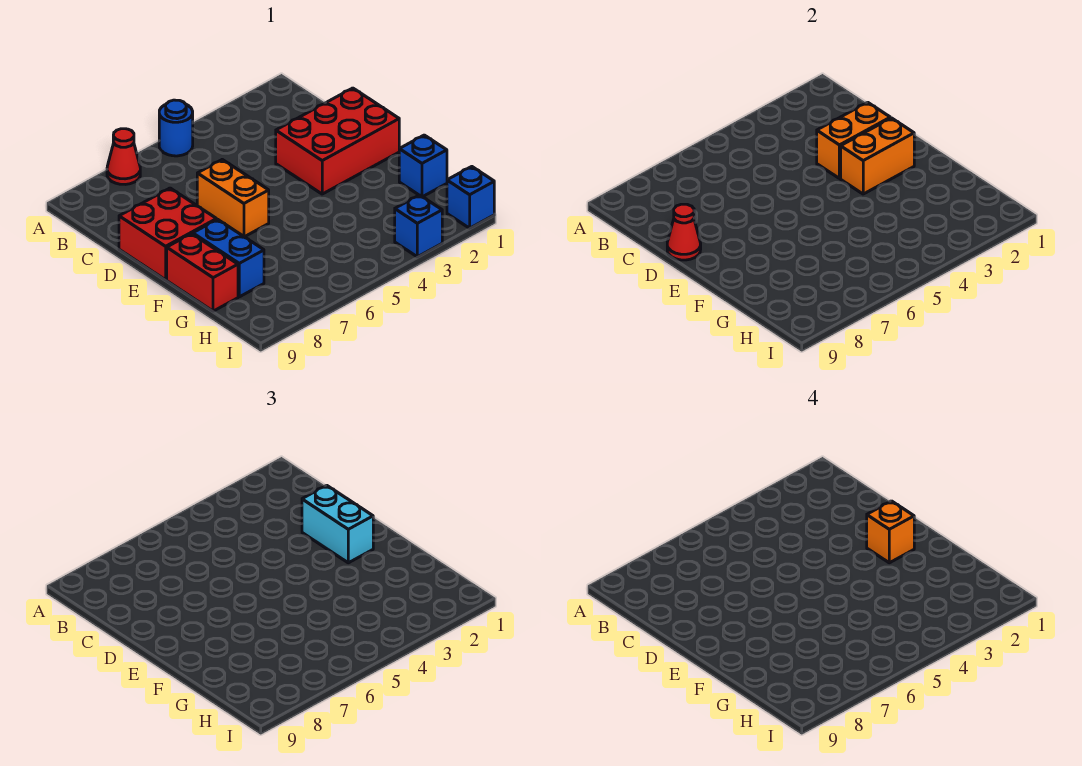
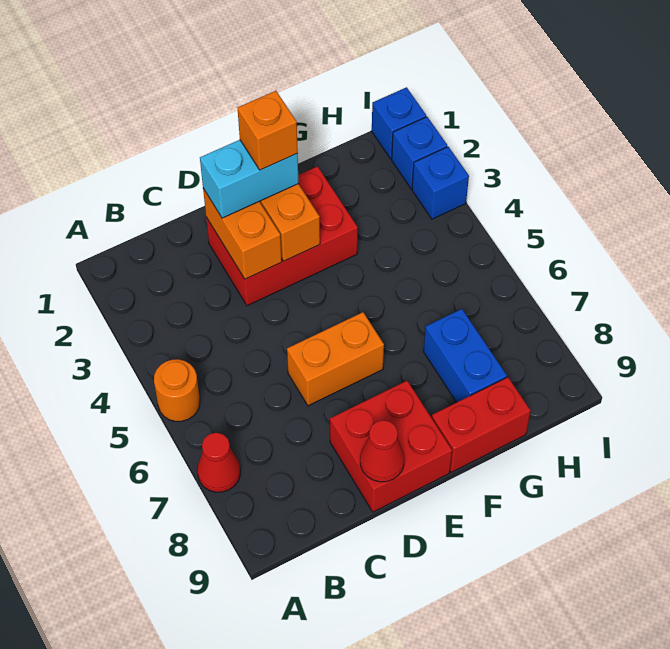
blue 1x1 round brick [159,100,193,156] -> orange 1x1 round brick [154,359,200,421]
red 2x3 brick [276,88,399,194] -> red 2x3 brick turned to [206,166,358,306]
blue 1x2 brick [193,219,264,297] -> blue 1x2 brick turned to [424,309,507,402]
blue 1x1 brick [399,135,447,197] -> blue 1x1 brick moved to [392,117,447,189]

